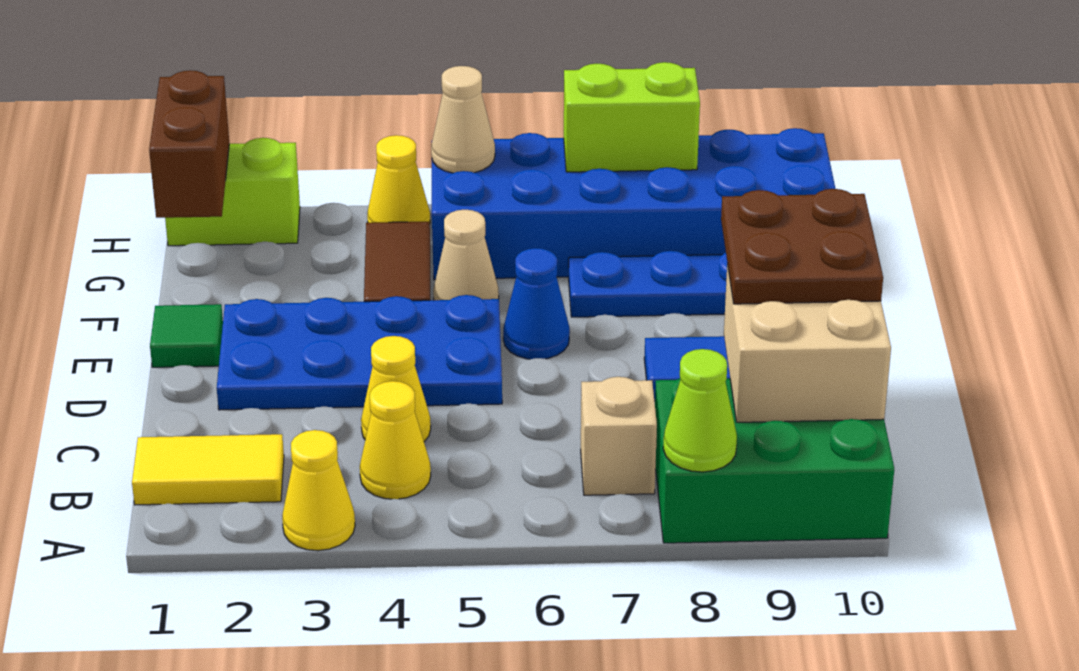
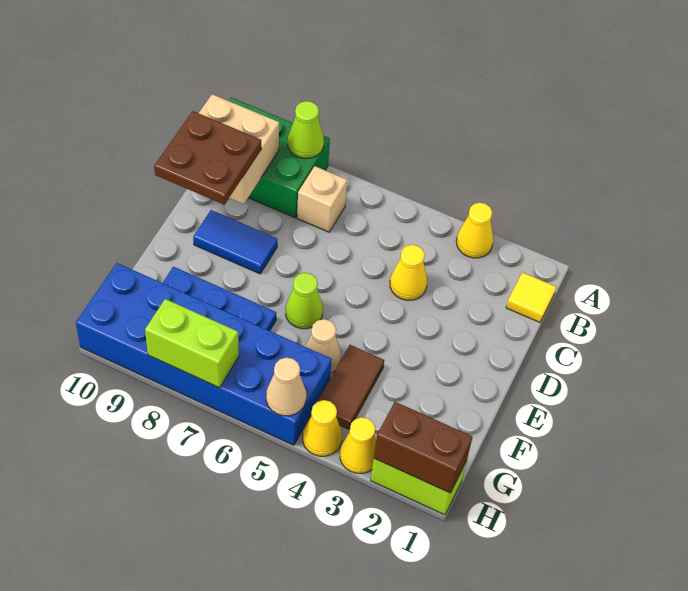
yellow 1x2 tile [132,434,284,505] -> yellow 1x1 tile [506,272,556,322]
yellow 1x1 cone [360,381,431,499] -> yellow 1x1 cone moved to [340,417,376,473]
blue 2x4 plate [217,295,502,410] -> none
green 1x1 tile [150,304,223,367] -> none
blue 1x1 cone [503,248,570,359] -> lime 1x1 cone [286,273,323,329]
brown 1x2 brick [149,70,229,218] -> brown 1x2 brick turned to [374,402,472,493]

